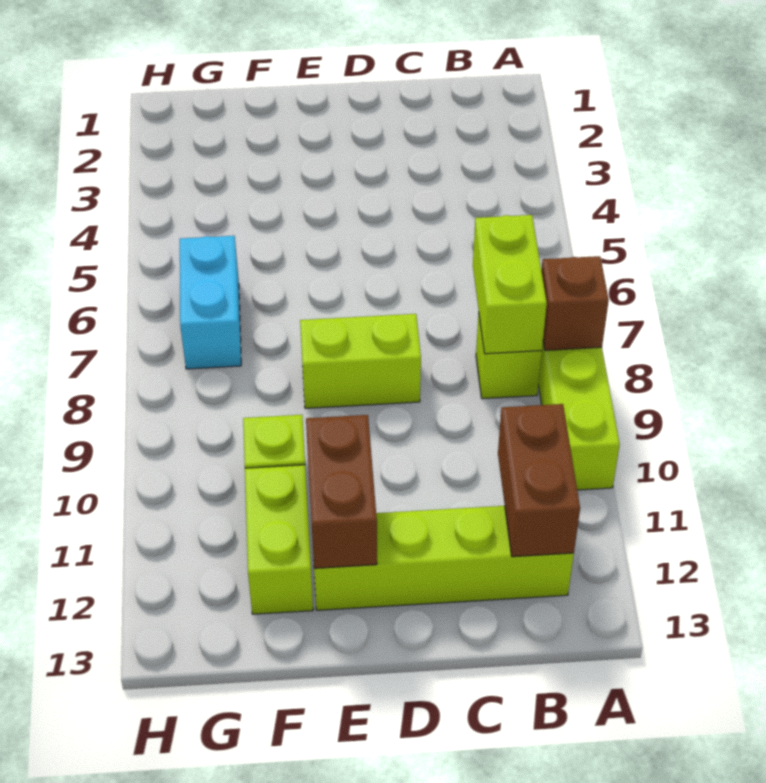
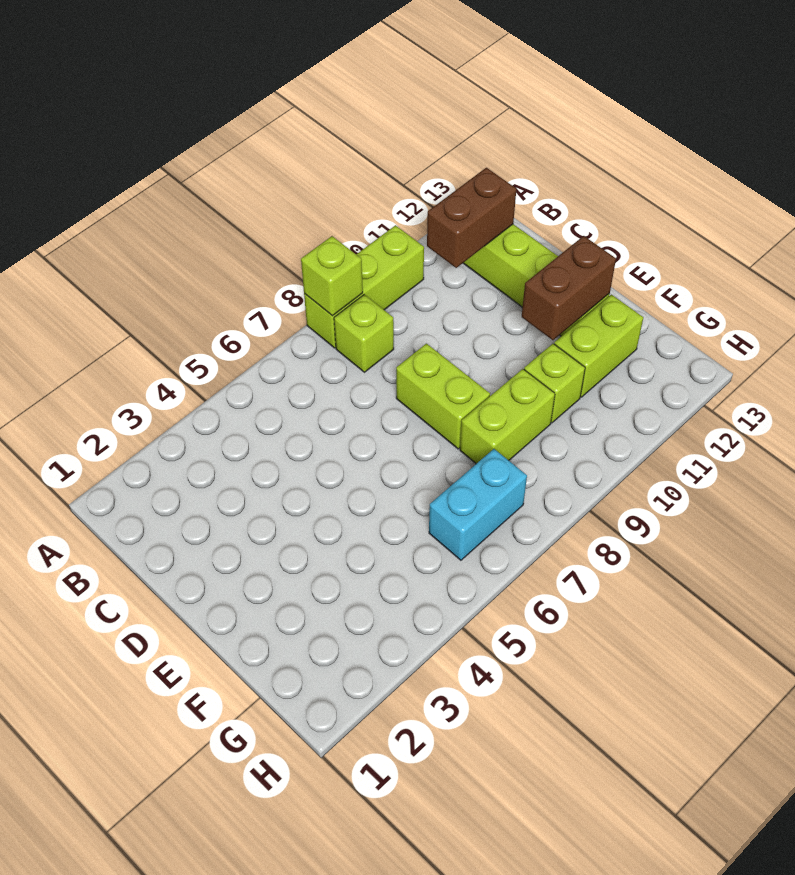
brown 1x1 brick [541,256,609,350] -> lime 1x1 brick [301,236,363,316]
lime 1x2 brick [473,215,547,354] -> lime 1x2 brick moved to [460,369,555,464]

